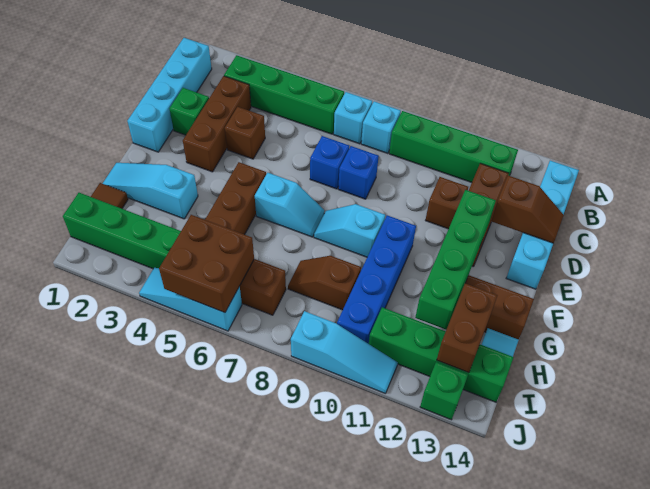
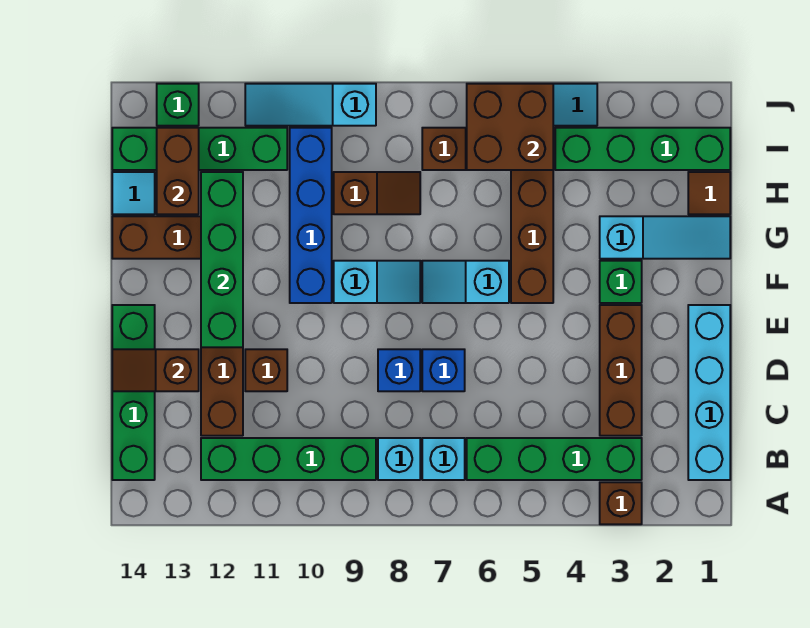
cyan 1x4 brick [506,161,579,289] -> green 1x4 brick [112,305,155,480]
green 1x1 brick [169,88,209,135] -> green 1x1 brick moved to [600,261,642,303]
brown 1x1 brick [225,107,265,159] -> brown 1x1 brick moved to [600,482,642,524]

